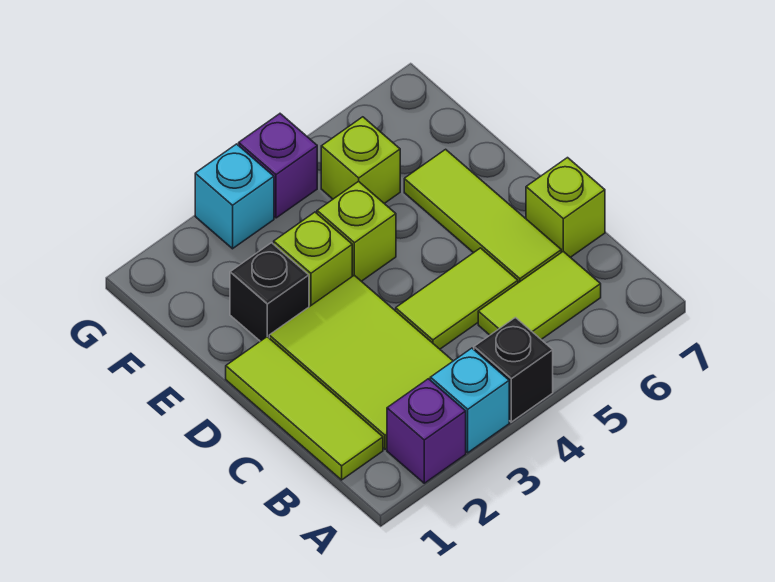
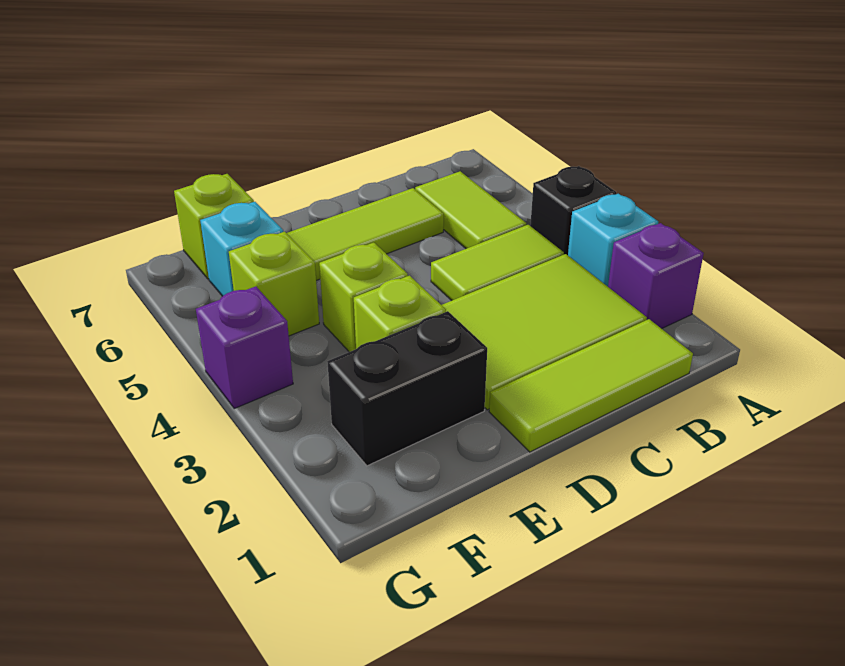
lime 1x2 tile [396,248,518,349] -> lime 1x2 tile turned to [431,225,564,300]
lime 1x1 brick [526,158,605,257] -> lime 1x1 brick moved to [174,174,254,279]
black 1x1 brick [230,243,309,341] -> black 1x2 brick [327,311,487,466]
cyan 1x1 brick [195,144,274,249] -> cyan 1x1 brick moved to [200,202,283,296]

